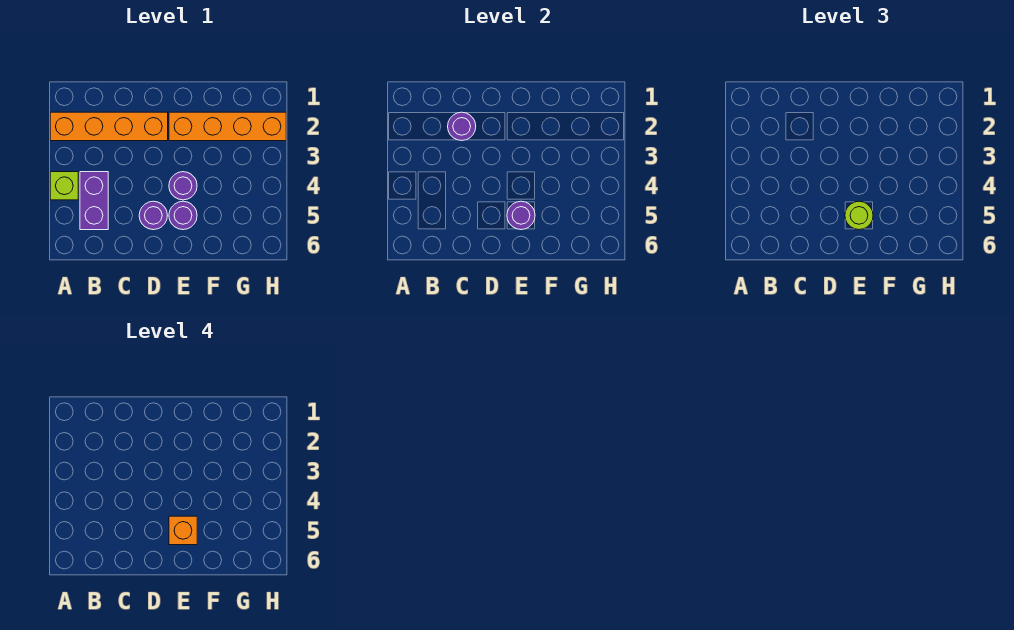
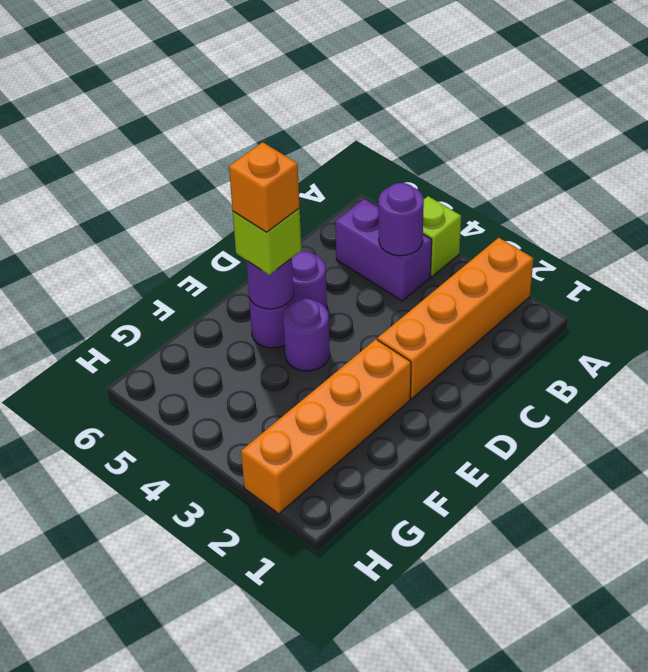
purple 1x1 round brick [448,112,476,141] -> purple 1x1 round brick moved to [379,183,424,256]
lime 1x1 round brick [845,201,873,230] -> lime 1x1 brick [233,209,301,275]

